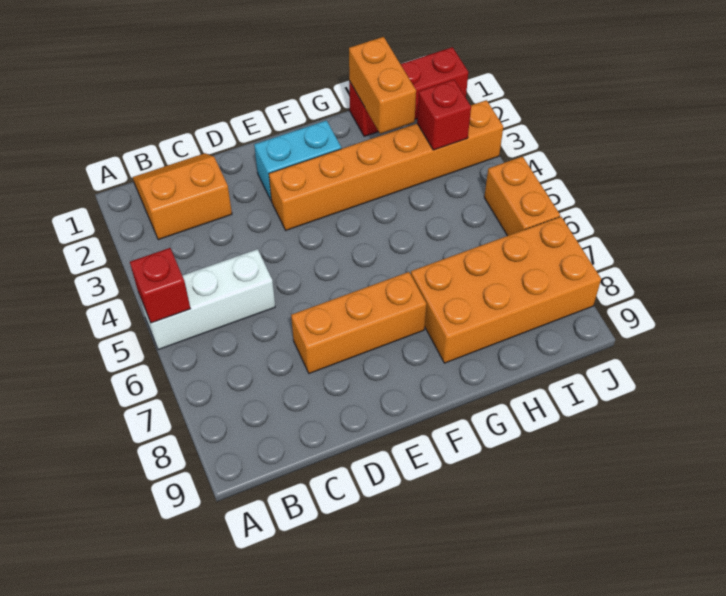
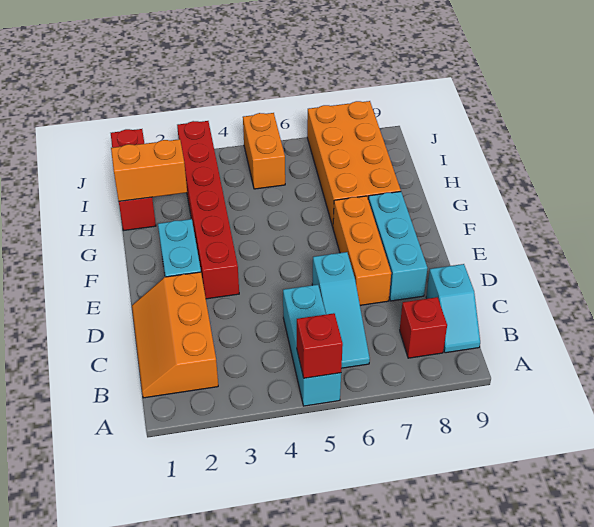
white 1x3 brick [139,249,275,350] -> cyan 1x3 brick [283,285,341,406]
orange 2x2 slope [133,153,232,240] -> orange 2x3 slope [132,272,218,398]
none -> cyan 1x3 slope [312,252,370,368]
none -> cyan 1x2 slope [426,264,480,353]
none -> cyan 1x3 brick [368,192,427,301]
orange 1x6 brick [269,100,503,230] -> red 1x6 brick [177,121,239,299]
red 1x1 brick [417,80,471,150] -> red 1x1 brick moved to [400,297,447,358]
orange 1x2 brick [484,157,560,236] -> orange 1x2 brick turned to [243,113,285,189]

